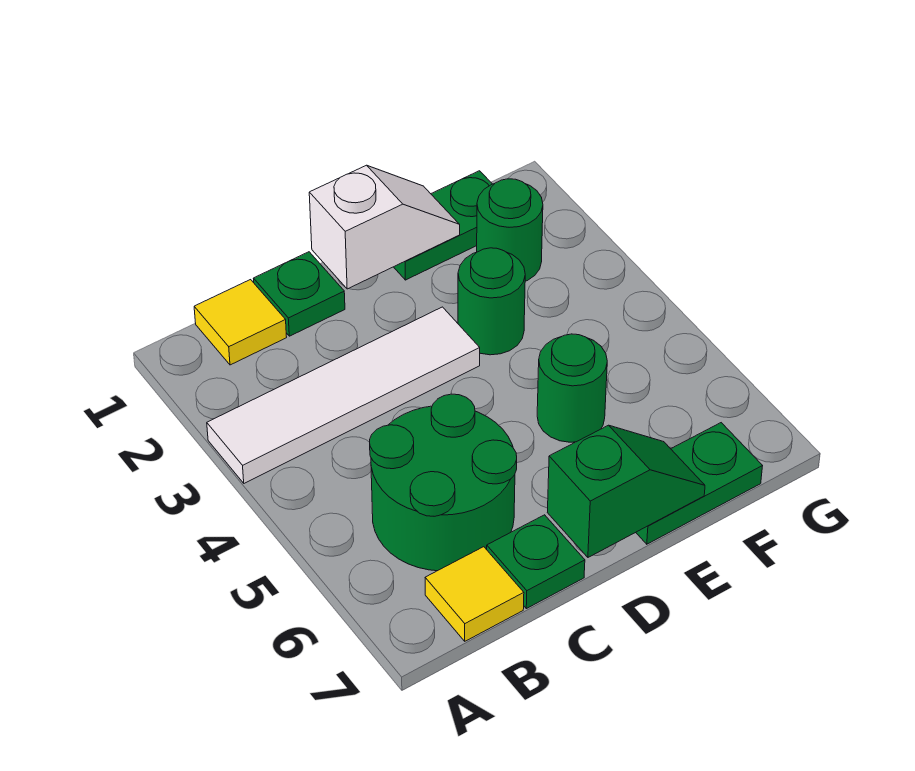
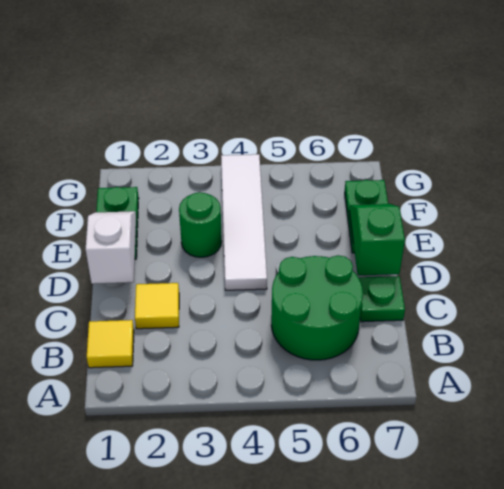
white 1x4 tile [207,307,480,483] -> white 1x4 tile moved to [221,154,267,290]
yellow 1x1 tile [425,547,524,641] -> yellow 1x1 tile moved to [135,283,179,329]
green 1x1 plate [253,252,345,336] -> none
green 1x1 round brick [537,334,607,442] -> none
green 1x1 round brick [477,179,543,281] -> none

